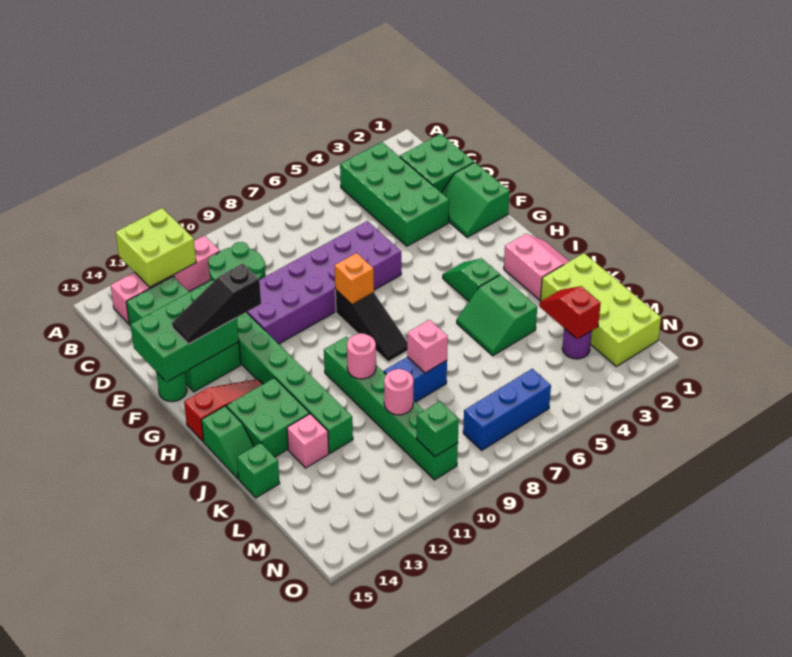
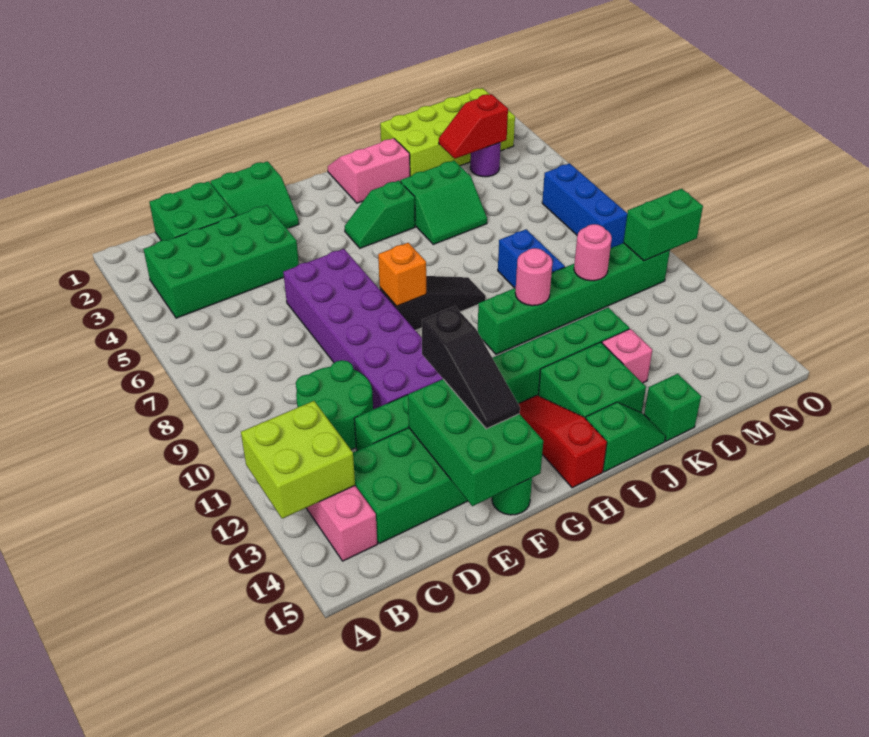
pink 1x1 brick [407,320,448,373] -> none
green 1x1 brick [416,401,459,457] -> green 1x2 brick [624,189,703,261]

